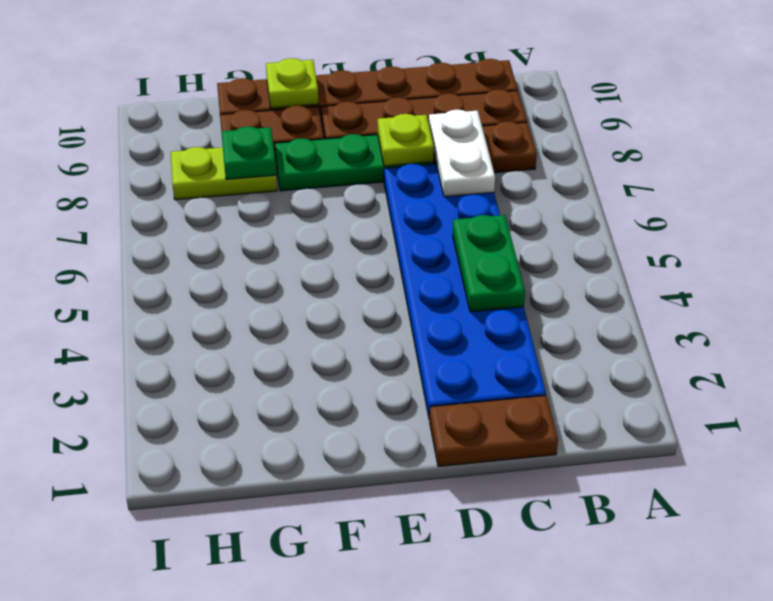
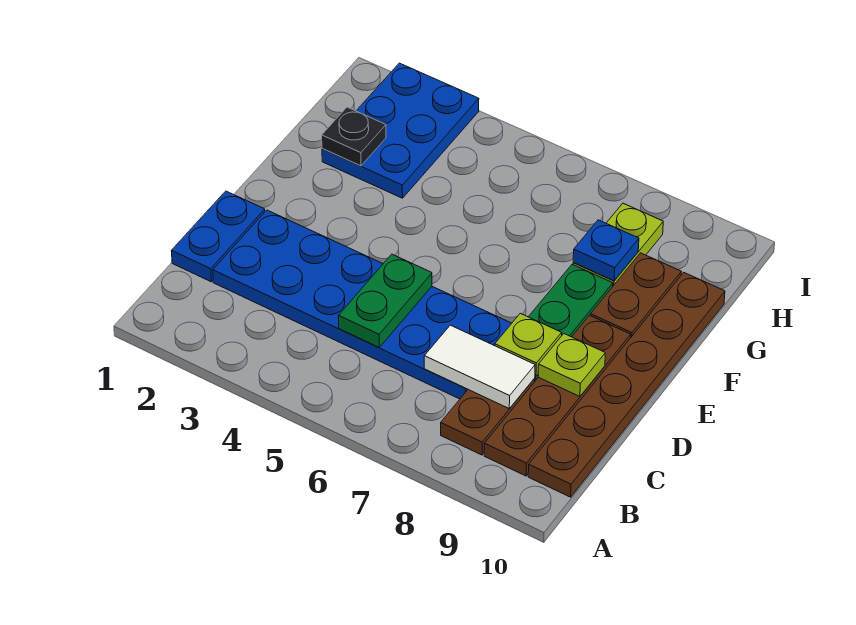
brown 1x2 plate [430,395,558,467] -> blue 1x2 plate [171,191,265,282]
green 1x2 plate [453,215,525,312] -> green 1x2 plate turned to [339,254,432,347]
white 1x2 plate [429,110,495,197] -> white 1x2 tile [424,325,535,409]
lime 1x1 plate [266,58,319,108] -> lime 1x1 plate moved to [538,334,605,396]
none -> blue 2x3 plate [322,63,479,198]
none -> black 1x1 plate [322,107,386,166]
green 1x1 plate [221,127,276,179] -> blue 1x1 plate [573,220,639,281]

